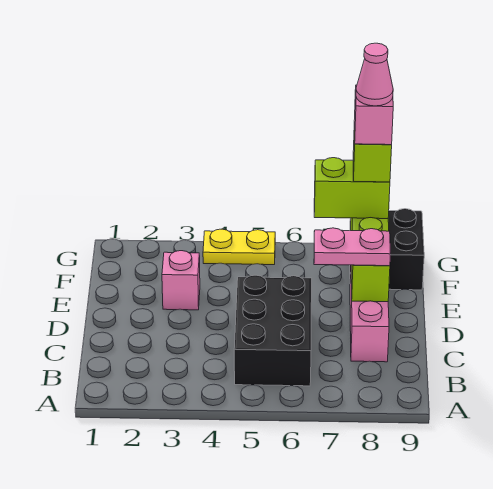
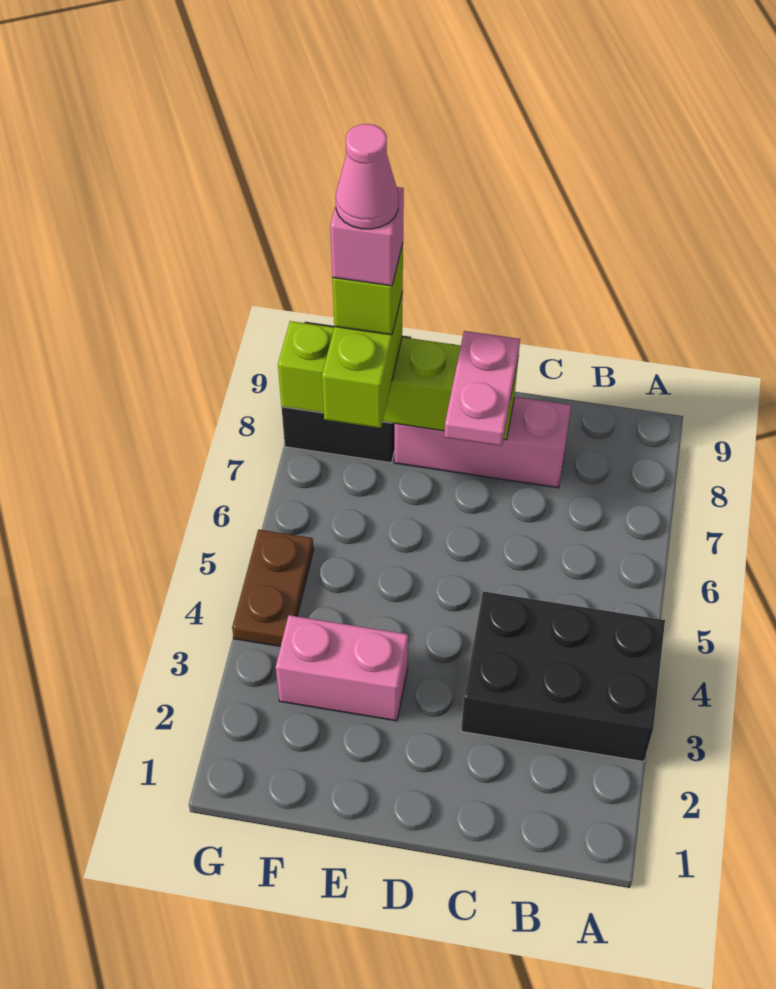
black 2x3 brick [234,275,312,386] -> black 2x3 brick moved to [461,591,665,762]
pink 1x1 brick [162,251,200,310] -> pink 1x2 brick [276,615,408,721]
yellow 1x2 plate [203,229,275,265] -> brown 1x2 plate [232,530,313,646]

